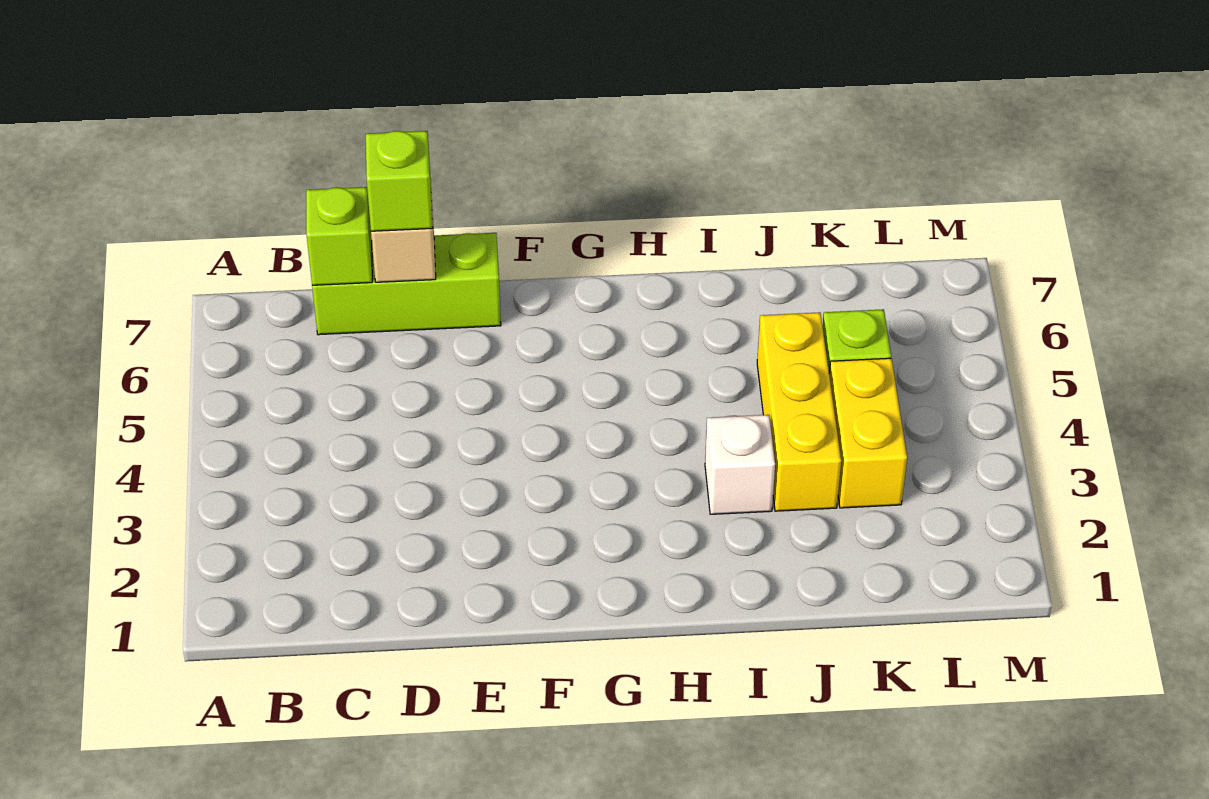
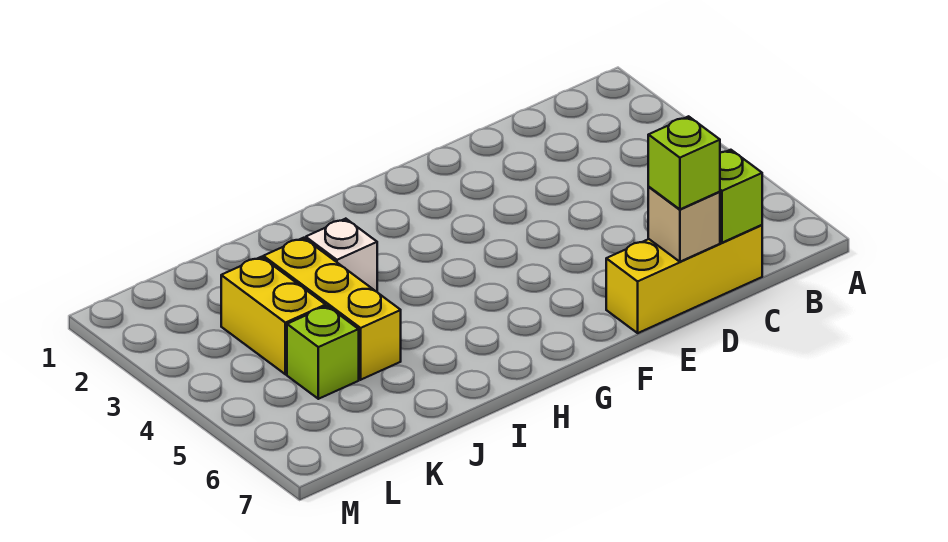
lime 1x3 brick [312,233,501,335] -> yellow 1x3 brick [606,225,762,333]

